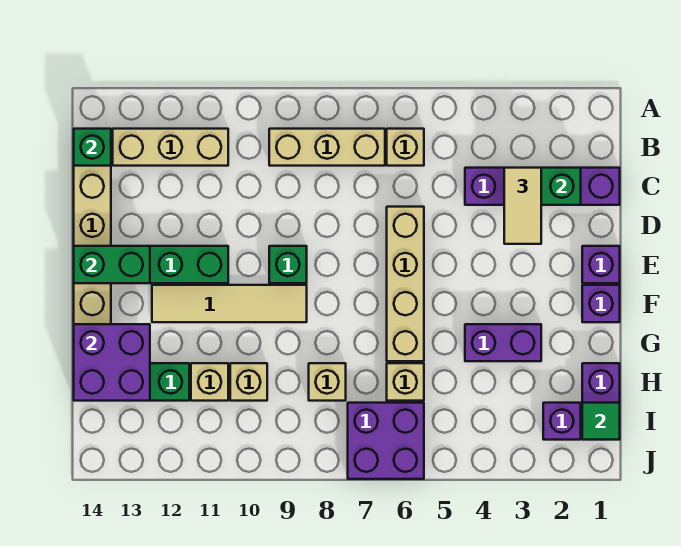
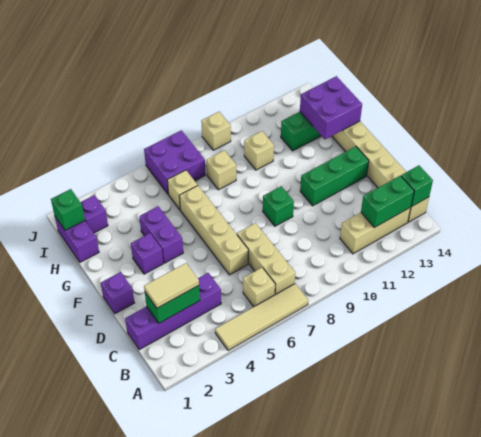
tan 1x3 brick [269,129,385,166] -> tan 1x3 brick turned to [237,223,295,295]
tan 1x2 tile [504,168,541,244] -> tan 1x2 tile turned to [144,263,199,308]
green 1x2 brick [74,246,150,283] -> green 1x2 brick moved to [361,176,414,228]
purple 1x1 brick [582,285,620,322] -> purple 1x1 brick moved to [131,233,163,274]
tan 1x4 tile [152,285,307,322] -> tan 1x4 tile moved to [215,284,308,350]
purple 1x2 brick [465,324,541,361] -> purple 1x2 brick turned to [139,206,183,263]
tan 1x1 brick [191,363,228,401] -> tan 1x1 brick moved to [201,112,231,150]
green 1x1 tile [582,403,620,440] -> green 1x1 brick [51,189,85,231]

